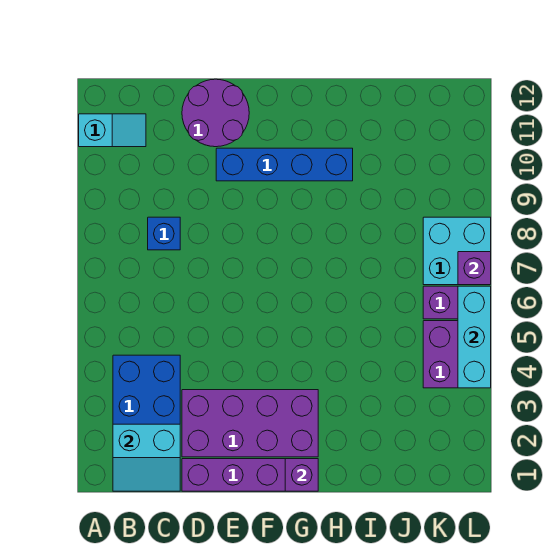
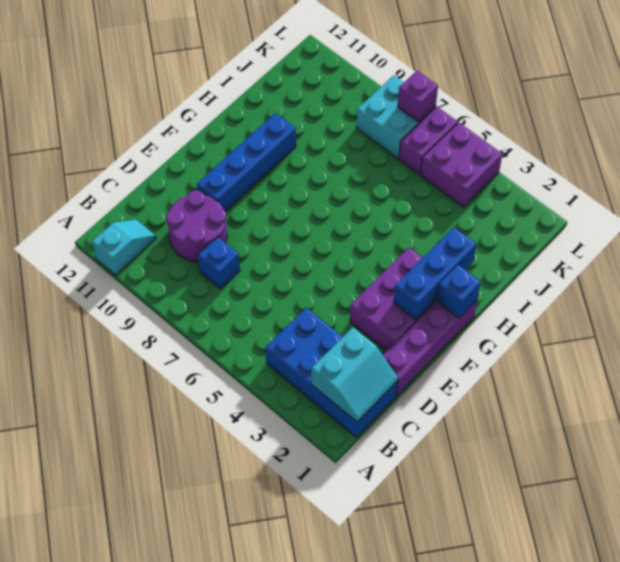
purple 2x4 brick [182,390,318,457] -> purple 2x3 brick [350,248,437,351]
purple 2x2 round brick [182,79,249,147] -> purple 2x2 round brick moved to [166,190,227,261]
none -> blue 1x3 brick [394,227,476,320]
purple 1x1 brick [285,459,318,491] -> blue 1x1 brick [437,265,481,318]
cyan 1x3 brick [458,286,491,388] -> none

